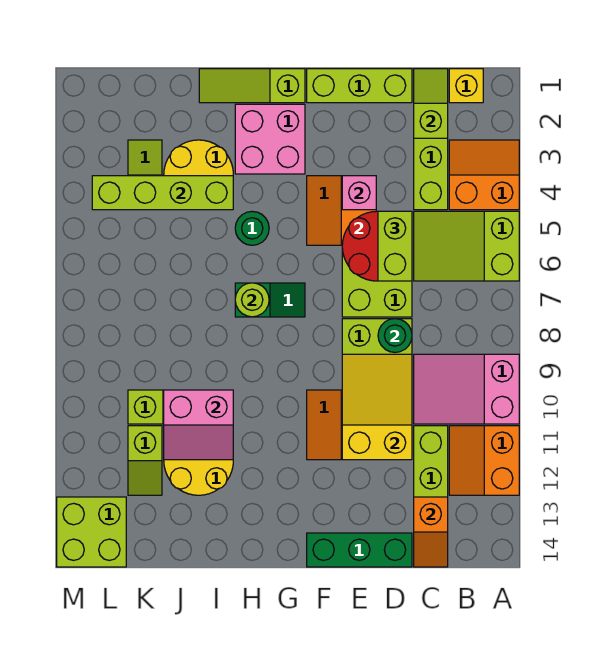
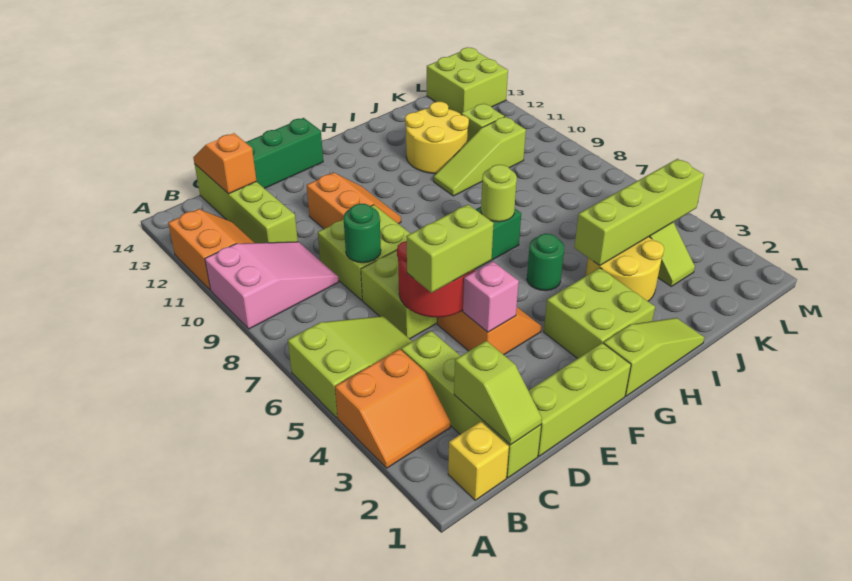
lime 1x2 brick [378,211,412,281] -> lime 1x2 brick turned to [406,204,494,293]
yellow 2x3 slope [342,354,412,460] -> none
pink 2x2 brick [235,104,305,174] -> lime 2x2 brick [544,268,655,359]
pink 2x2 slope [164,390,233,460] -> none

